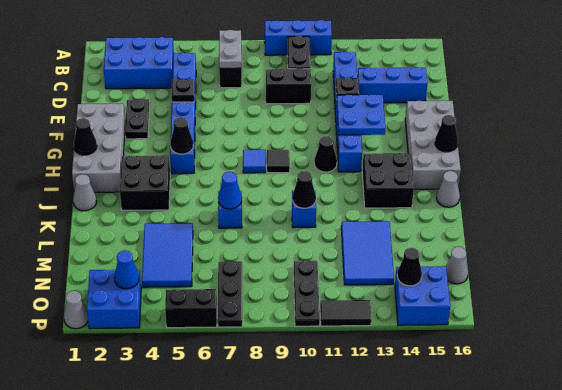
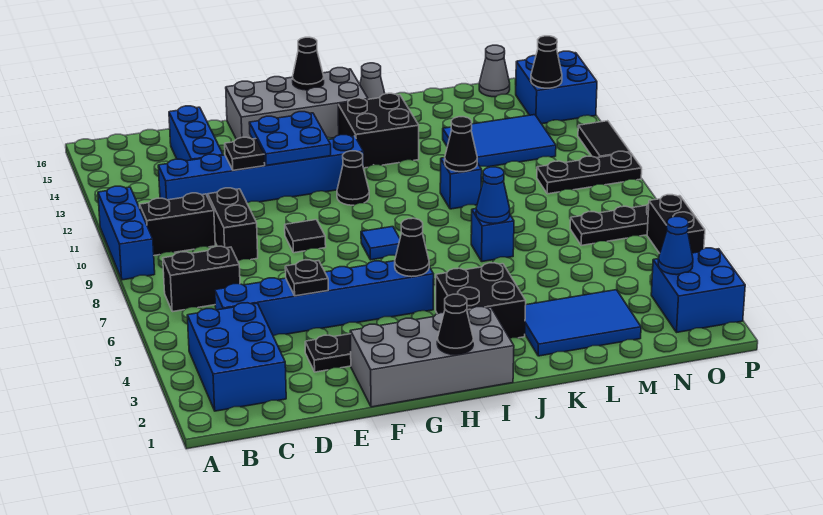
grey 1x2 plate [219,30,241,68] -> none
black 1x1 tile [267,150,290,173] -> black 1x1 tile moved to [285,220,326,253]
grey 1x1 cone [73,174,97,211] -> none
blue 2x3 tile [142,223,193,287] -> blue 2x3 tile moved to [525,290,641,356]
grey 1x1 cone [64,291,88,329] -> none

